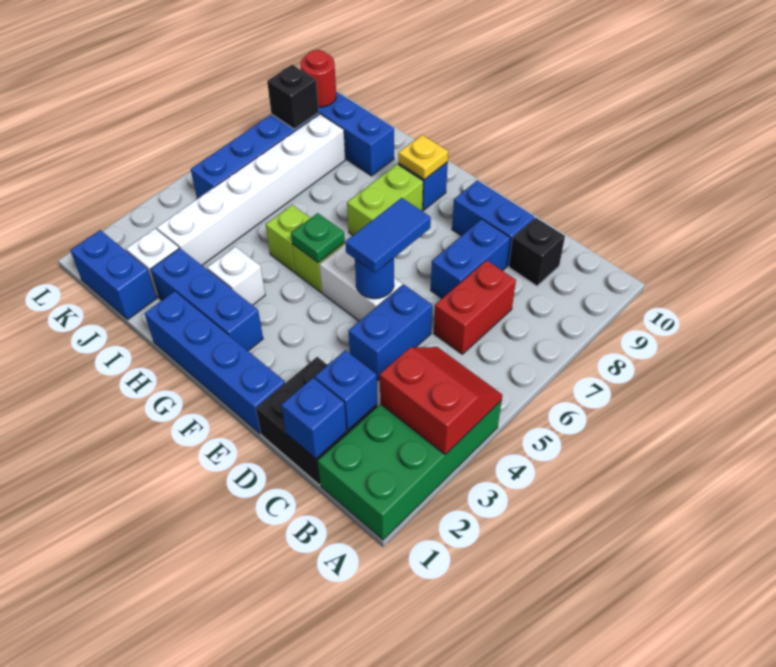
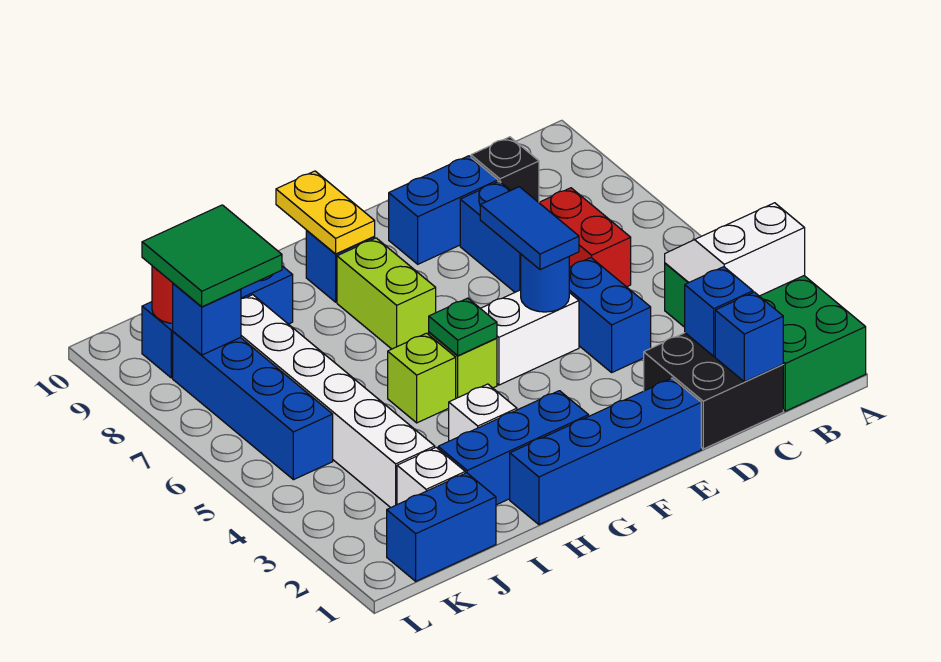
red 2x2 slope [380,347,502,454] -> white 2x2 slope [665,203,805,296]
yellow 1x1 plate [398,135,448,180] -> yellow 1x2 plate [276,171,375,254]
none -> green 2x2 tile [142,205,282,307]
black 1x1 brick [267,65,319,129] -> blue 1x1 brick [173,283,241,355]

